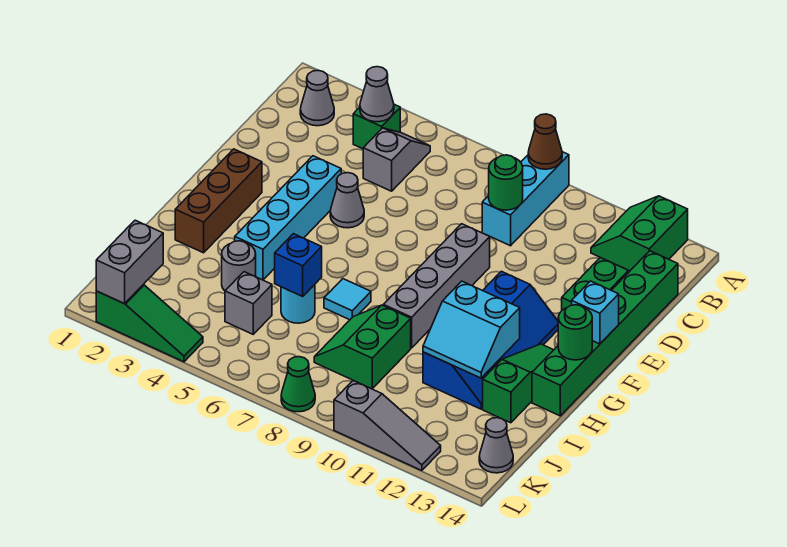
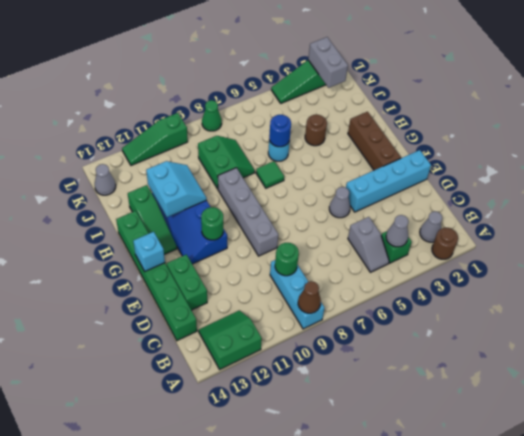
none -> brown 1x1 round brick [432,228,458,259]
green 2x2 slope [591,196,688,271] -> green 2x2 slope turned to [198,310,262,369]
cyan 1x4 brick [235,156,341,280] -> cyan 1x4 brick turned to [346,150,431,212]
green 1x1 round brick [558,305,592,360] -> green 1x1 round brick moved to [201,207,223,240]
cyan 1x1 tile [324,279,371,320] -> green 1x1 tile [256,161,284,188]
cyan 2x2 slope [423,281,520,378] -> cyan 2x2 slope turned to [146,161,207,217]
grey 1x1 round brick [222,241,256,291] -> brown 1x1 round brick [305,115,327,146]
blue 1x1 brick [275,234,322,296] -> blue 1x1 round brick [269,115,291,147]
grey 1x1 brick [225,272,272,334] -> none
grey 1x3 slope [334,381,441,471] -> green 1x3 slope [122,113,188,165]

